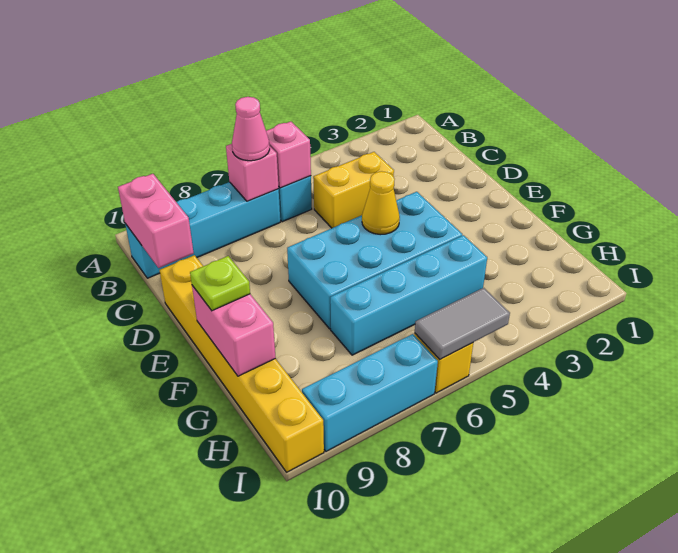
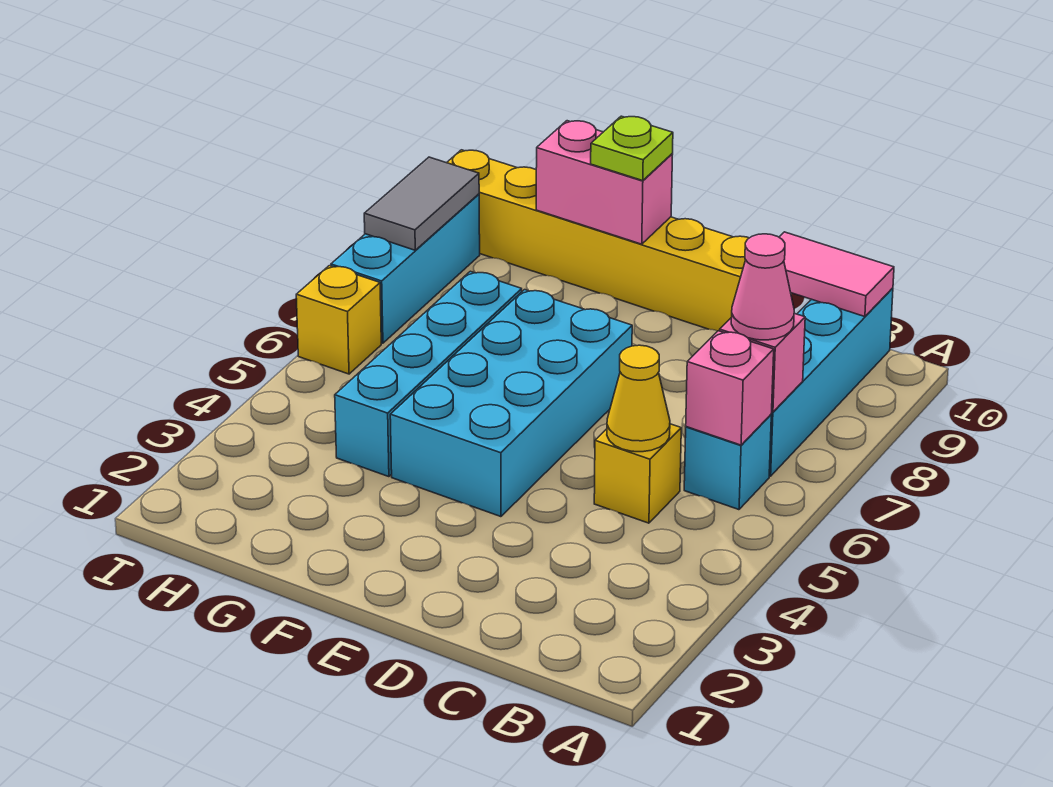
pink 1x2 brick [118,174,194,268] -> pink 1x2 tile [779,232,894,317]
yellow 1x2 brick [313,152,394,228] -> yellow 1x1 brick [594,424,681,523]
yellow 1x1 cone [362,171,400,235] -> yellow 1x1 cone moved to [607,345,670,452]
grey 1x2 tile [415,288,510,359] -> grey 1x2 tile moved to [364,157,479,250]

